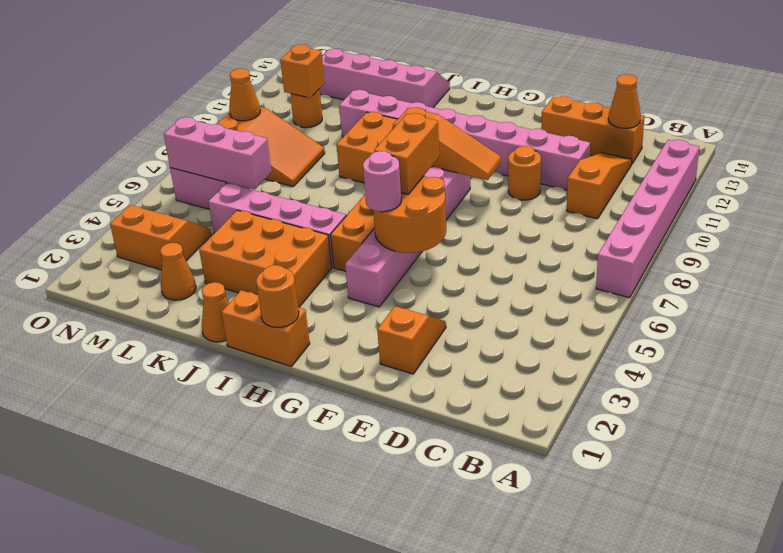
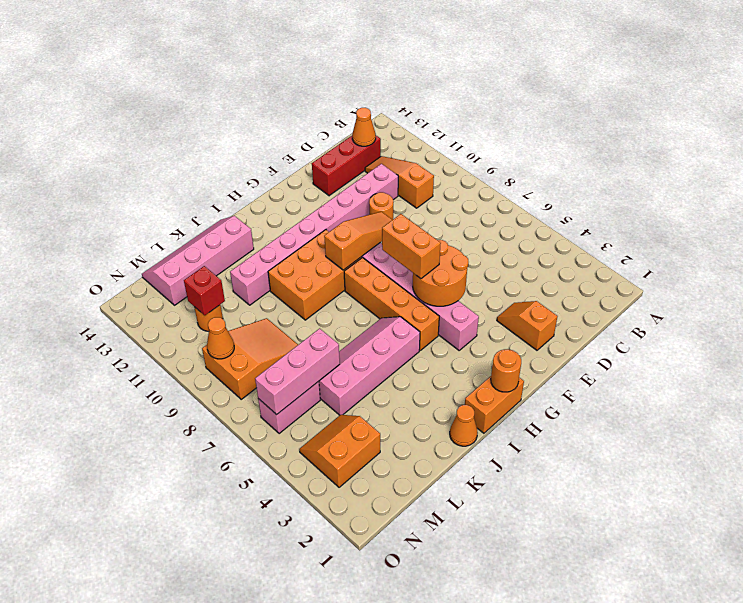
pink 1x6 brick [596,140,699,298] -> none
orange 1x3 brick [541,96,645,164] -> red 1x3 brick [312,136,381,196]
pink 1x1 round brick [363,151,401,212] -> none
orange 2x3 brick [199,210,332,307] -> none
orange 1x1 cone [160,243,196,300] -> none
orange 1x1 brick [280,45,325,98] -> red 1x1 brick [184,266,225,315]

